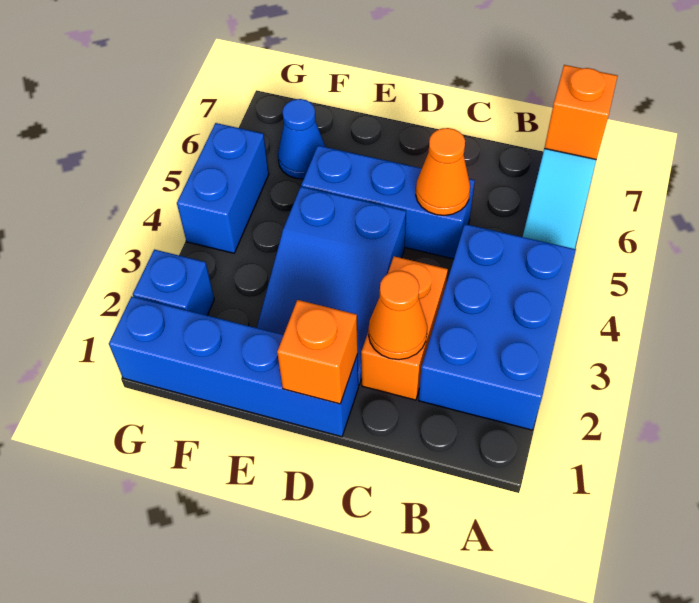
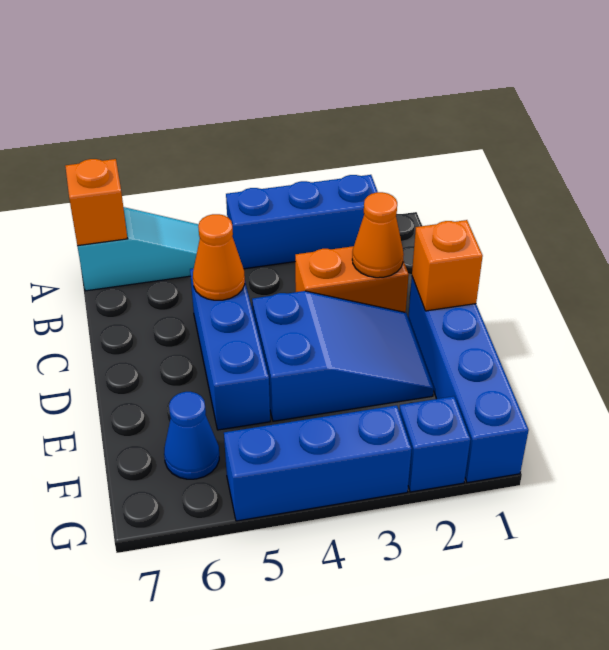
blue 2x3 brick [419,224,576,430] -> blue 1x3 brick [226,175,378,269]
blue 1x2 brick [177,123,269,253] -> blue 1x3 brick [224,405,412,521]

